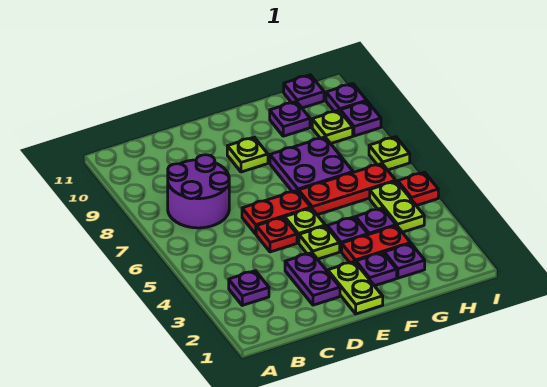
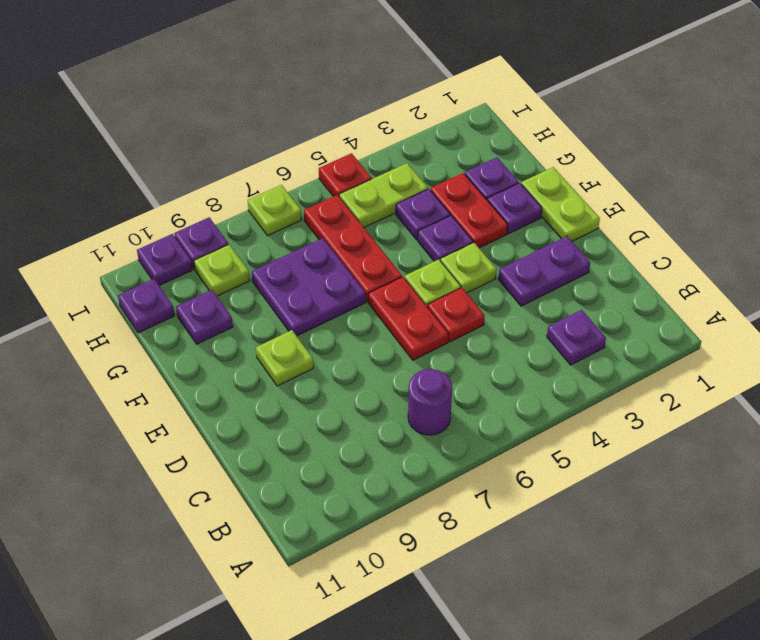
purple 2x2 round brick [168,155,229,228] -> purple 1x1 round brick [408,369,452,435]
lime 1x2 plate [328,261,383,314] -> lime 1x2 plate turned to [521,167,600,241]

